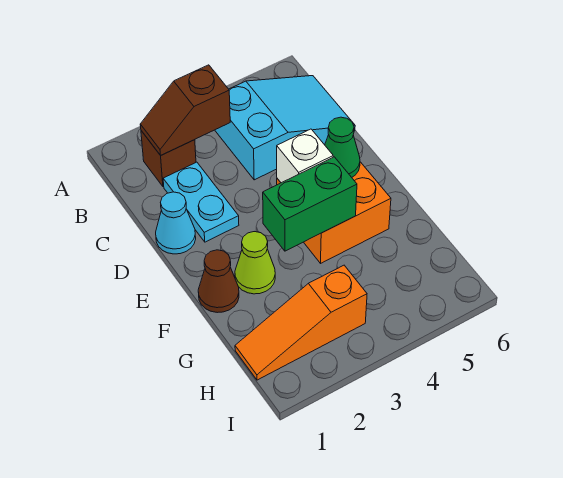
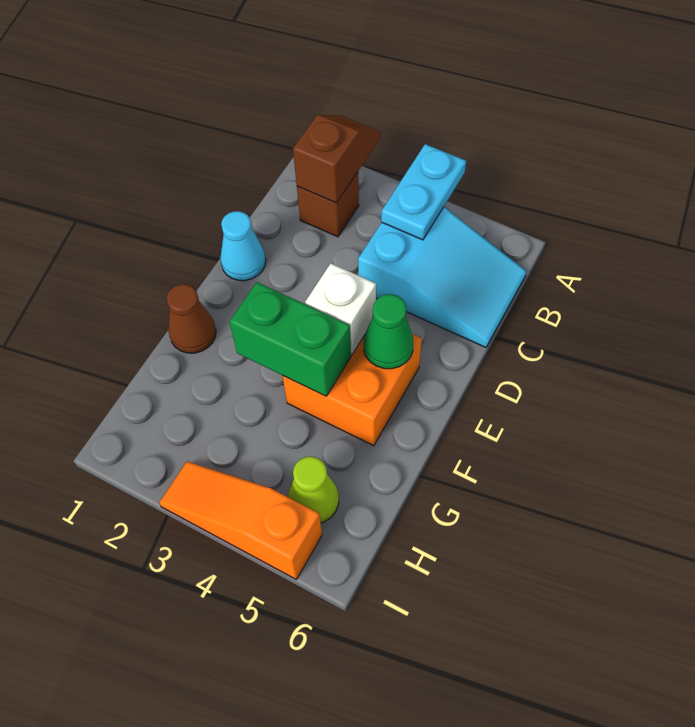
brown 1x2 slope [140,65,230,155] -> brown 1x2 slope turned to [293,115,381,203]
cyan 1x2 plate [163,162,239,242] -> cyan 1x2 plate moved to [381,144,466,240]
lime 1x1 cone [235,232,275,294] -> lime 1x1 cone moved to [288,457,339,523]
orange 1x3 slope [235,265,367,380] -> orange 1x3 slope moved to [159,461,322,579]

